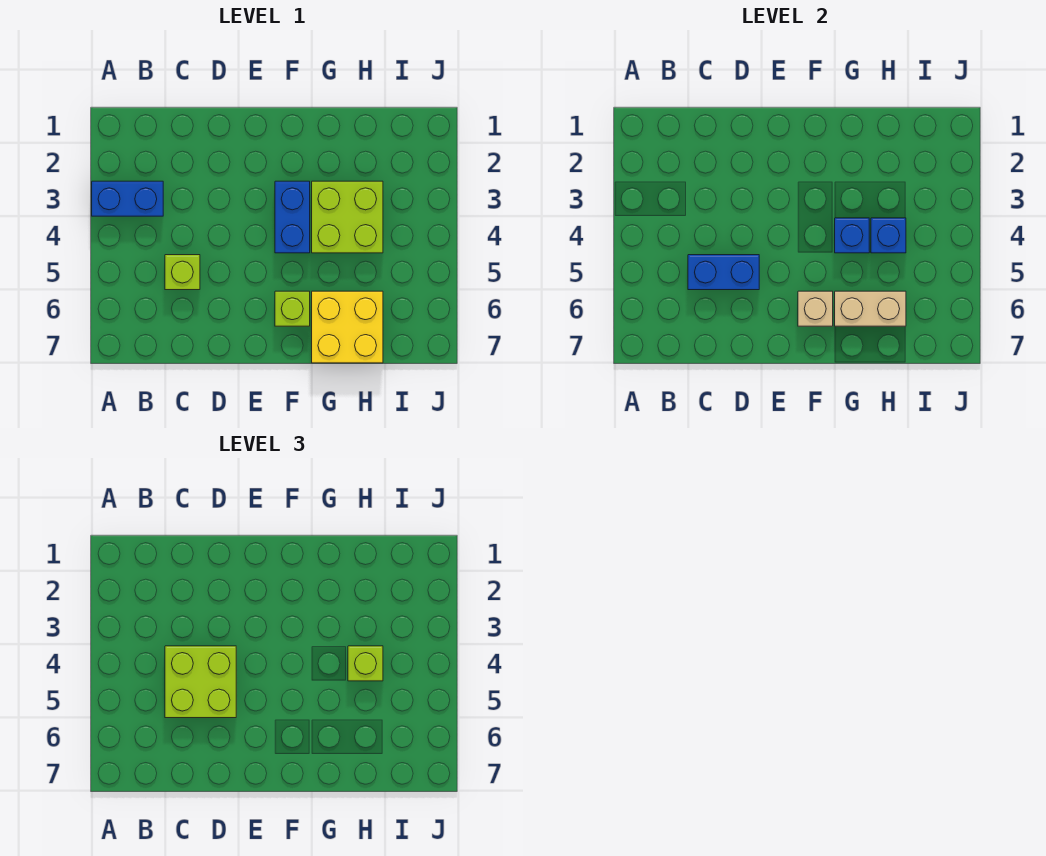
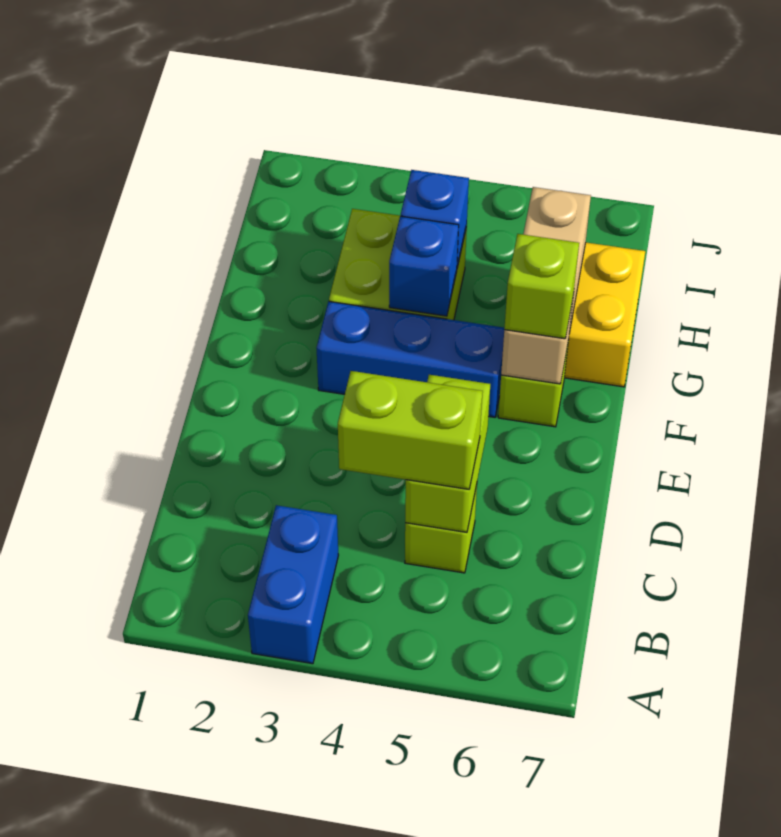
lime 2x2 brick [165,646,236,718] -> lime 1x2 brick [338,371,483,489]
blue 1x2 brick [688,255,759,290] -> lime 1x2 brick [405,375,490,532]
blue 1x2 brick [275,181,310,253] -> blue 1x3 brick [317,302,504,417]
lime 1x1 brick [348,646,383,681] -> lime 1x1 brick moved to [504,234,579,339]

